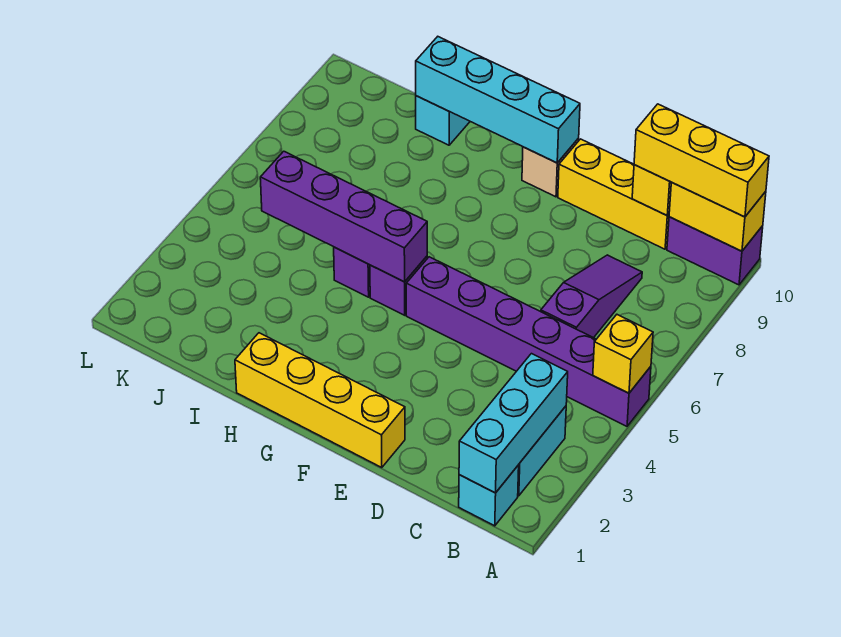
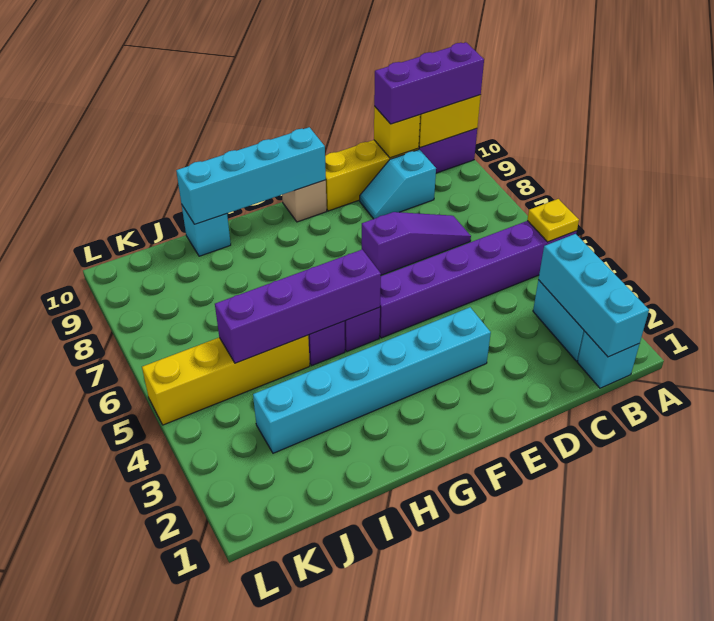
yellow 1x1 brick [593,315,653,393] -> yellow 1x1 plate [527,199,579,242]
yellow 1x3 brick [634,104,769,217] -> purple 1x3 brick [374,42,484,124]
purple 1x3 slope [541,255,642,338] -> purple 1x3 slope turned to [362,212,471,275]
none -> cyan 1x2 slope [360,150,436,219]
yellow 1x4 brick [235,333,405,468] -> yellow 1x4 brick moved to [142,335,310,425]
none -> cyan 1x6 brick [253,307,491,453]

